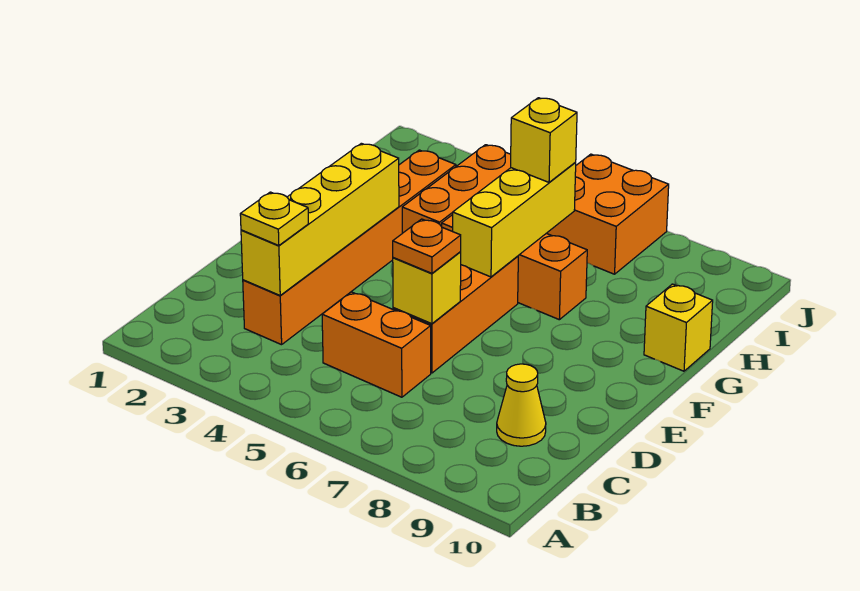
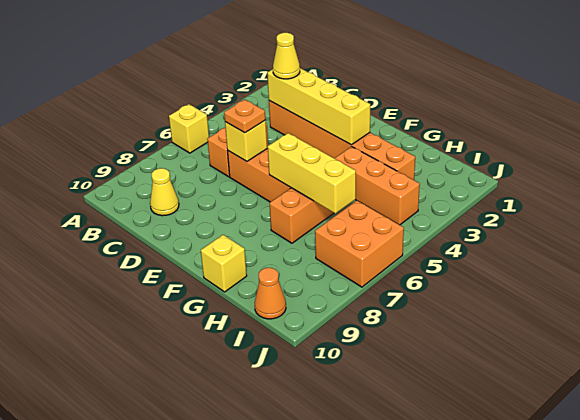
yellow 1x1 plate [240,192,308,246] -> yellow 1x1 cone [273,33,300,79]
yellow 1x1 brick [511,98,577,182] -> yellow 1x1 brick moved to [169,104,209,153]
none -> orange 1x1 cone [255,268,286,319]

